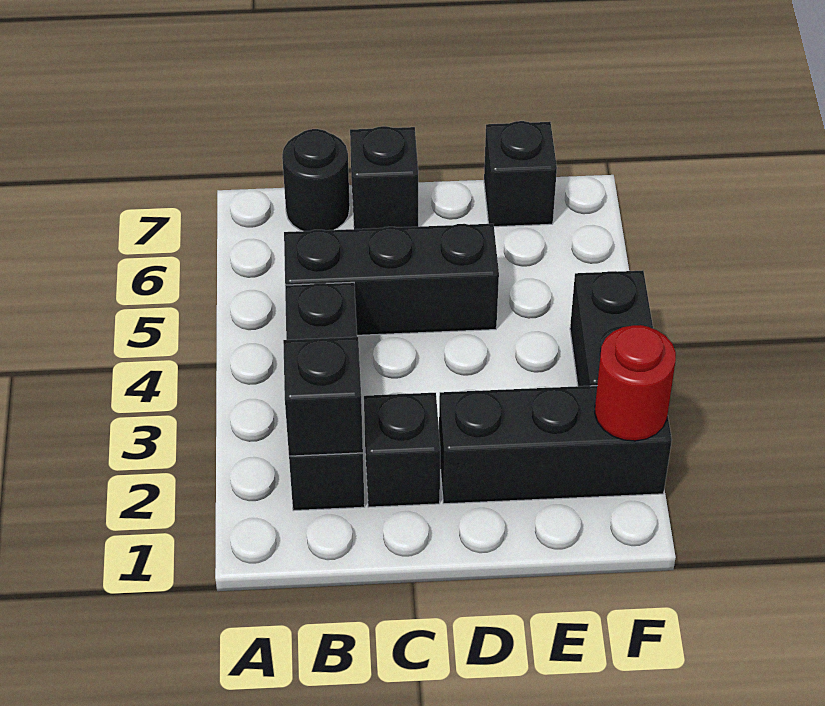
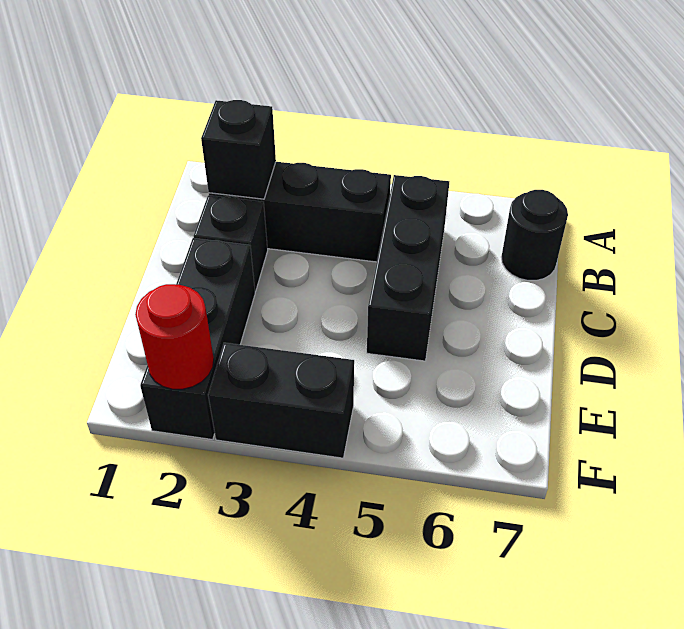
black 1x1 brick [350,126,418,229] -> none
black 1x1 brick [484,121,557,227] -> none

